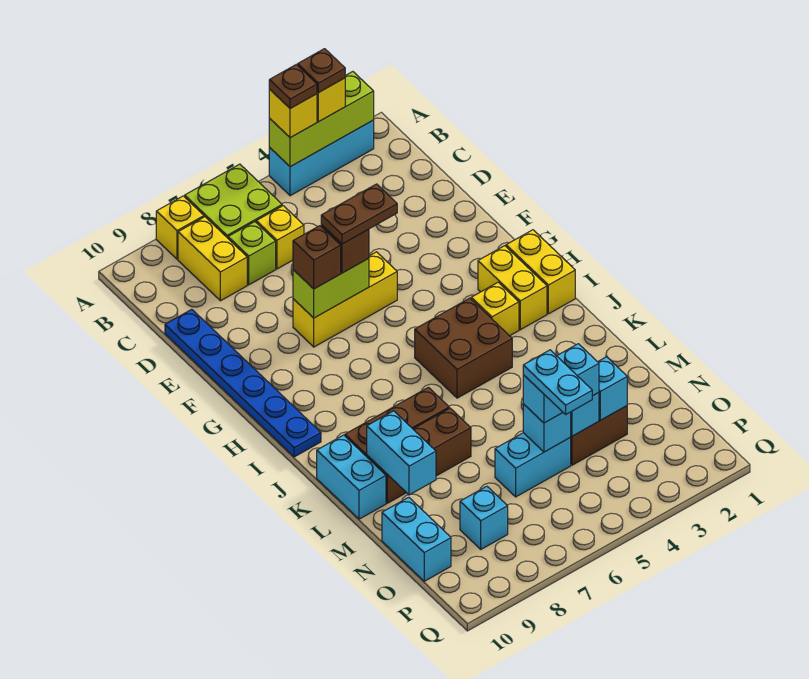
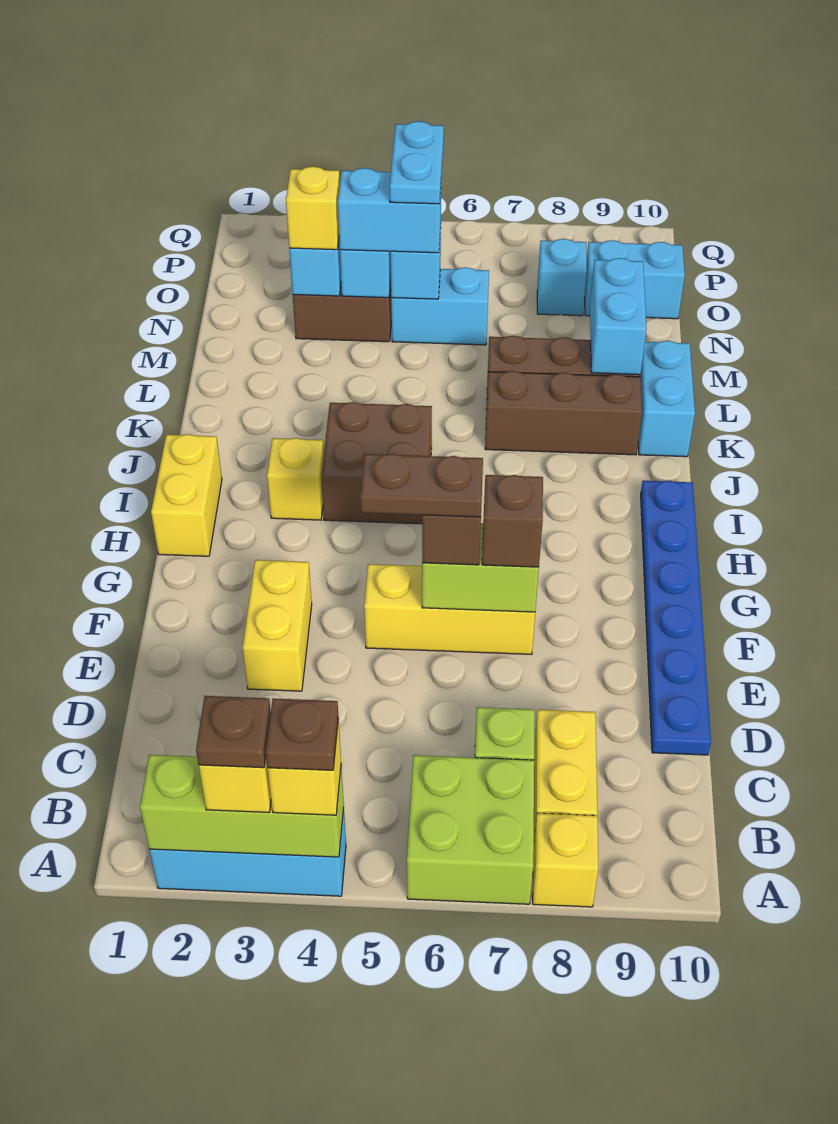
yellow 1x1 brick [256,206,304,269] -> yellow 1x1 brick moved to [286,167,340,250]
yellow 1x2 brick [478,246,547,330] -> yellow 1x2 brick moved to [243,560,312,691]
cyan 1x2 brick [382,497,451,581] -> cyan 1x2 brick turned to [585,240,685,319]

